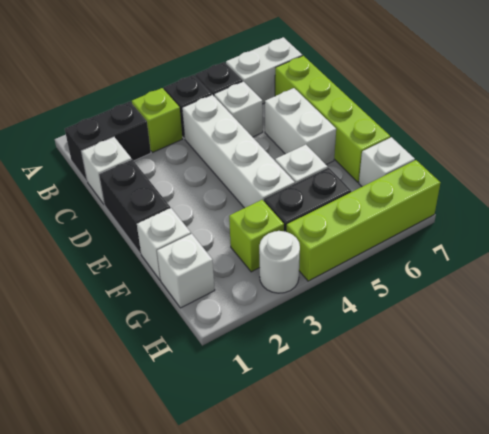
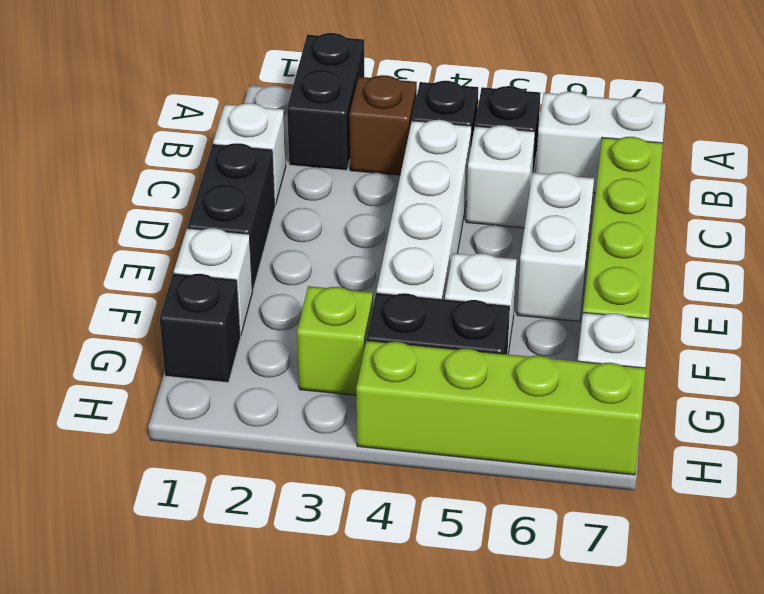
black 1x2 brick [65,102,151,181] -> black 1x2 brick turned to [287,33,364,170]
lime 1x1 brick [132,88,182,152] -> brown 1x1 brick [349,75,417,175]
white 1x1 brick [157,234,215,308] -> black 1x1 brick [159,273,241,382]
white 1x1 round brick [259,231,300,293] -> none

